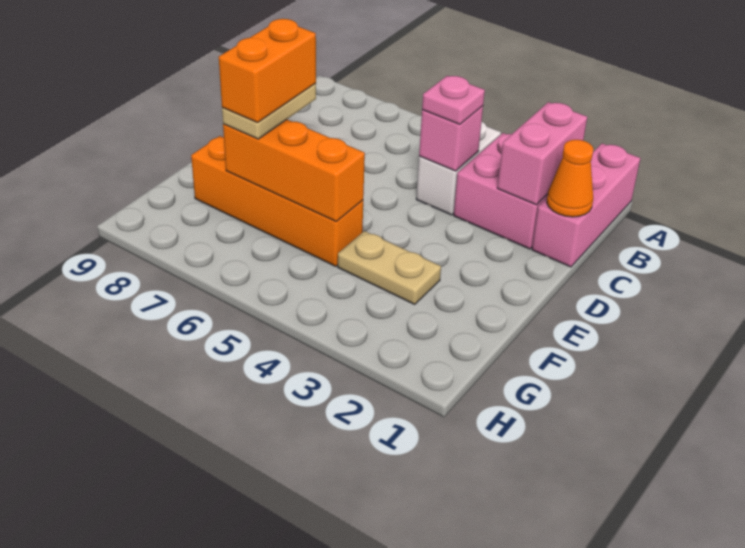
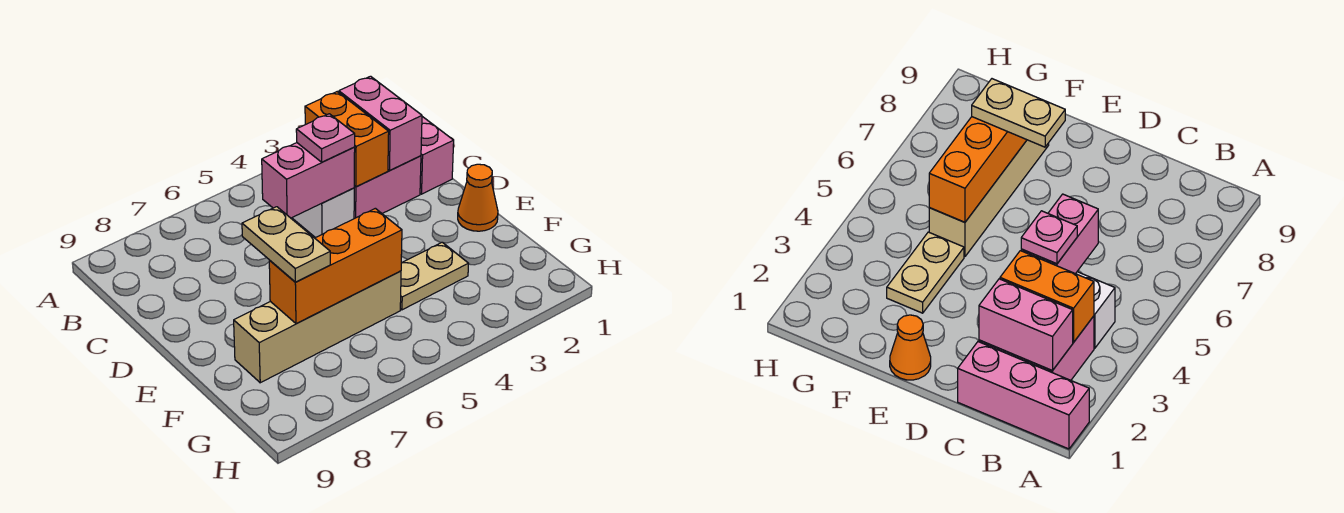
orange 1x1 cone [547,140,593,217] -> orange 1x1 cone moved to [458,164,498,231]
pink 1x1 brick [419,106,483,171] -> pink 1x2 brick [262,143,355,218]
orange 1x2 brick [219,19,316,123] -> orange 1x2 brick moved to [305,92,389,187]
orange 1x4 brick [191,136,363,266] -> tan 1x4 brick [234,271,401,383]

